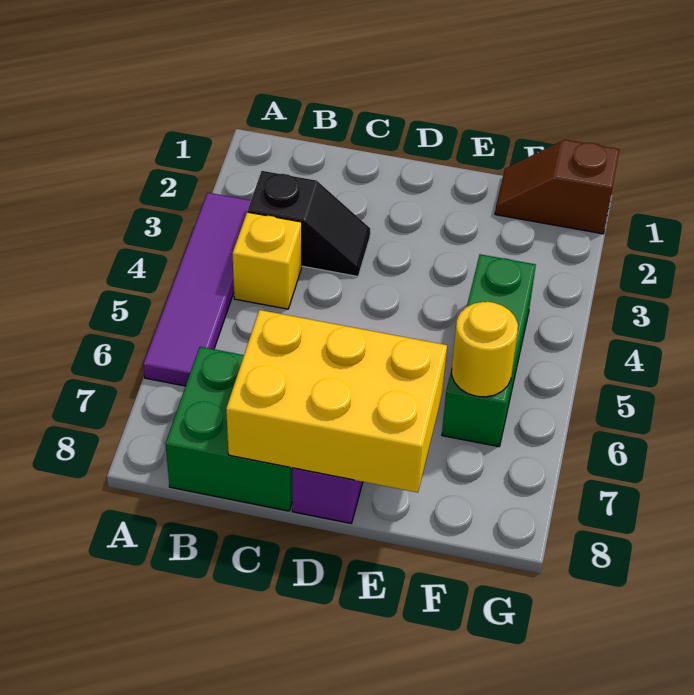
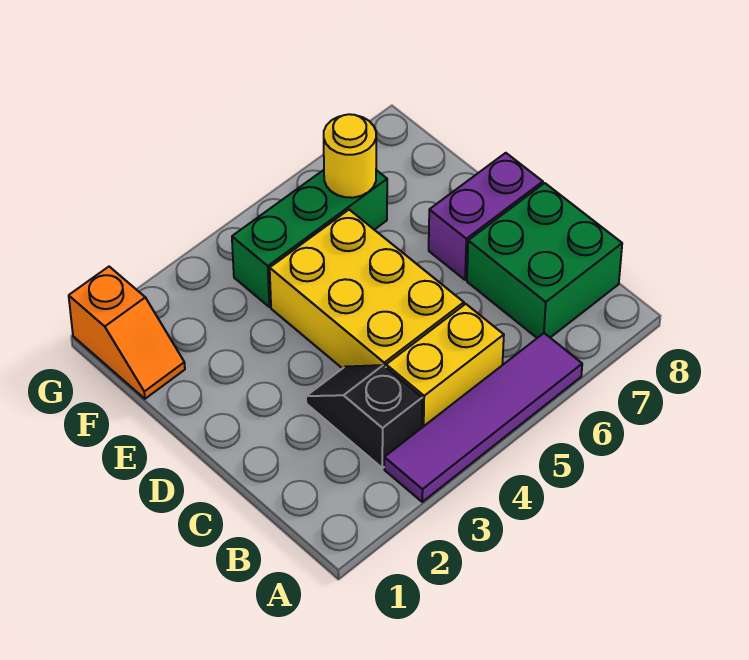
yellow 1x1 brick [232,212,302,309] -> yellow 1x2 brick [386,304,504,427]
yellow 2x3 brick [226,310,447,492] -> yellow 2x3 brick moved to [270,210,464,369]
brown 1x2 slope [495,140,620,234] -> orange 1x2 slope [69,267,185,399]

